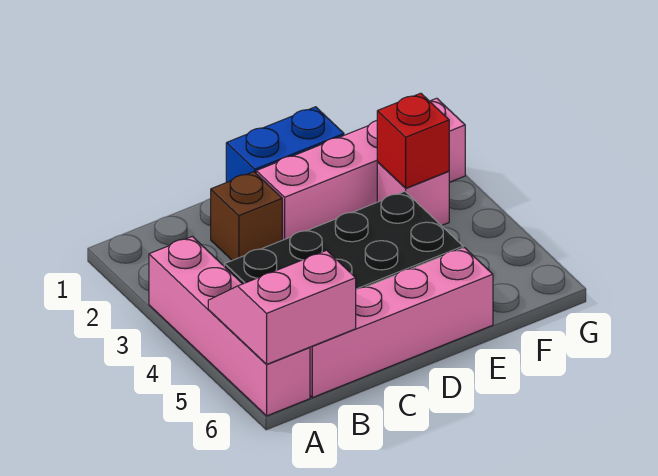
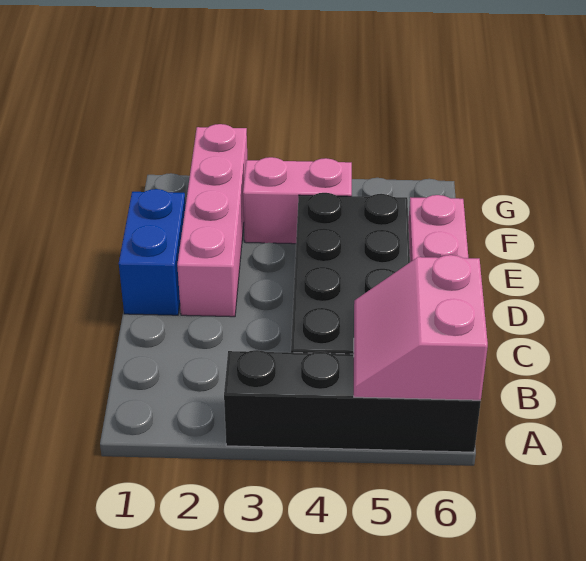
pink 1x4 brick [149,236,310,416] -> black 1x4 brick [224,350,481,452]
brown 1x1 brick [211,172,282,260] -> none
pink 1x1 brick [377,162,449,226] -> pink 1x2 brick [243,157,352,244]
red 1x1 brick [377,93,449,188] -> none

